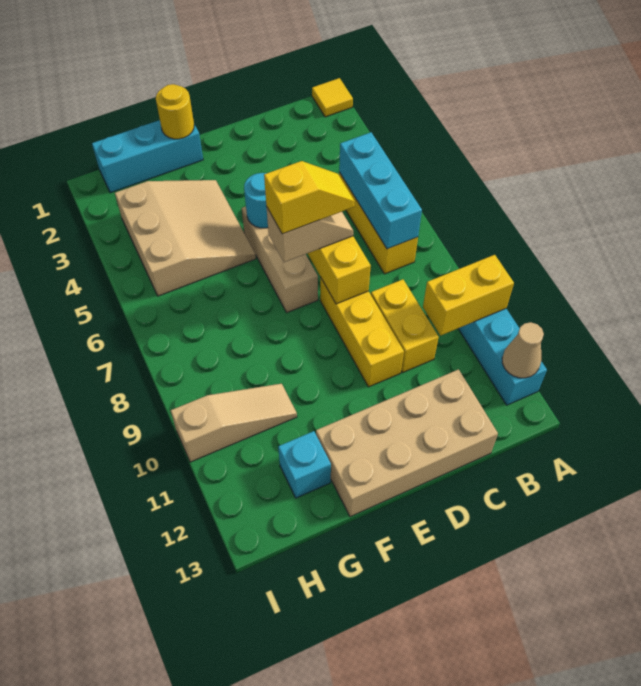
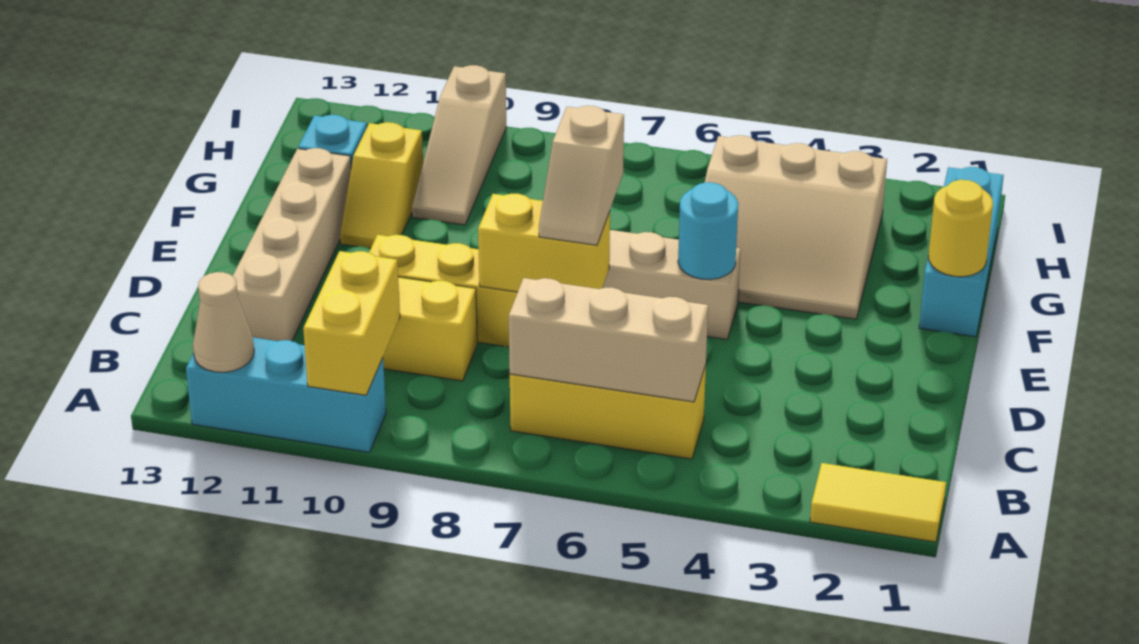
yellow 1x1 tile [312,78,353,117] -> yellow 1x2 tile [810,463,946,542]
cyan 1x3 brick [339,132,422,249] -> tan 1x3 brick [509,278,708,402]
tan 2x4 brick [316,369,498,517] -> tan 1x4 brick [233,148,351,341]
yellow 1x2 slope [264,161,355,234] -> yellow 1x2 slope moved to [340,122,423,248]

